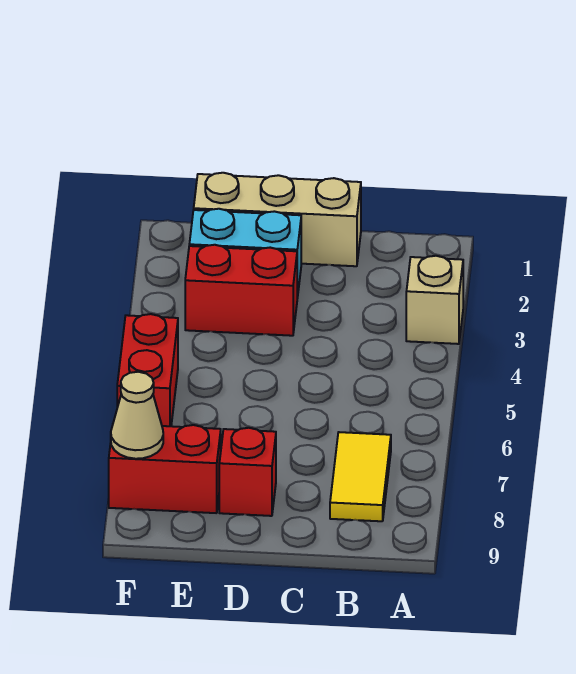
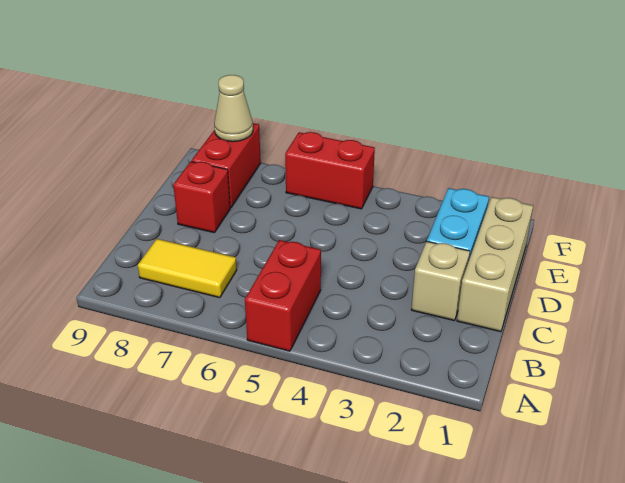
tan 1x1 brick [406,256,463,344] -> tan 1x1 brick moved to [411,242,470,320]
red 1x2 brick [185,245,297,336] -> red 1x2 brick moved to [245,240,321,351]

